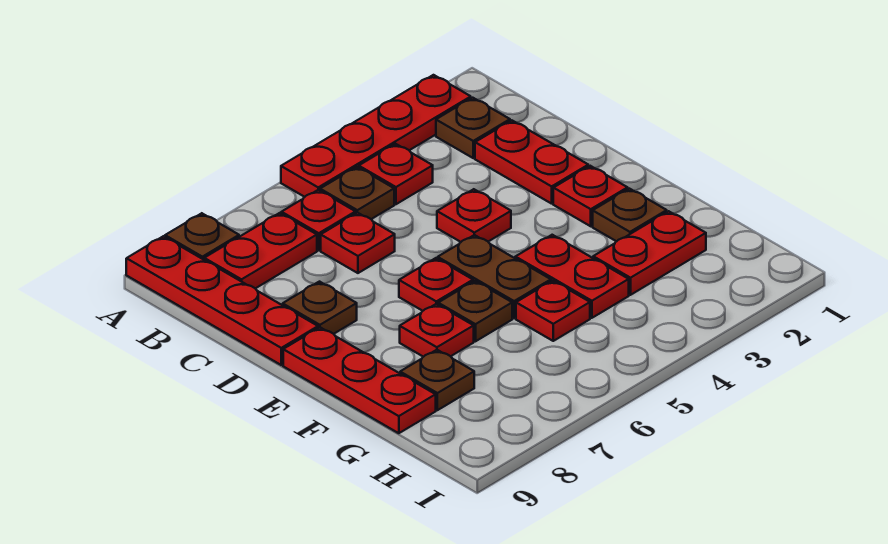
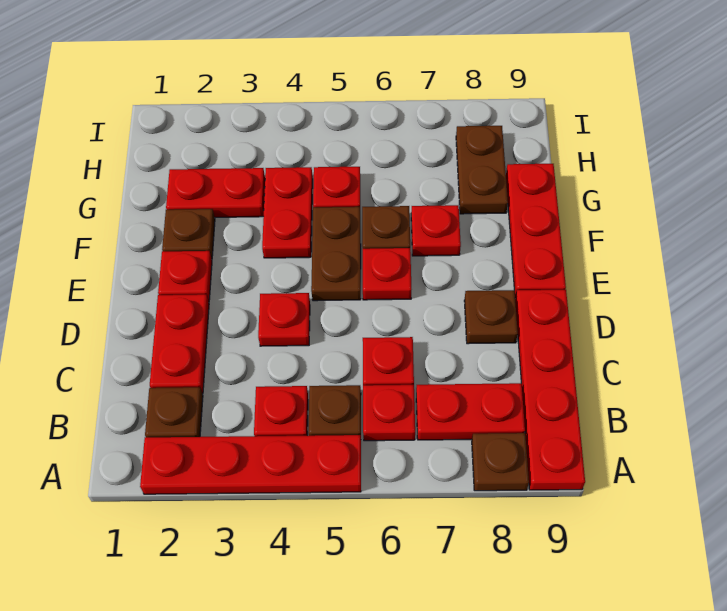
brown 1x1 plate [400,350,474,410] -> brown 1x2 plate [456,126,508,214]

